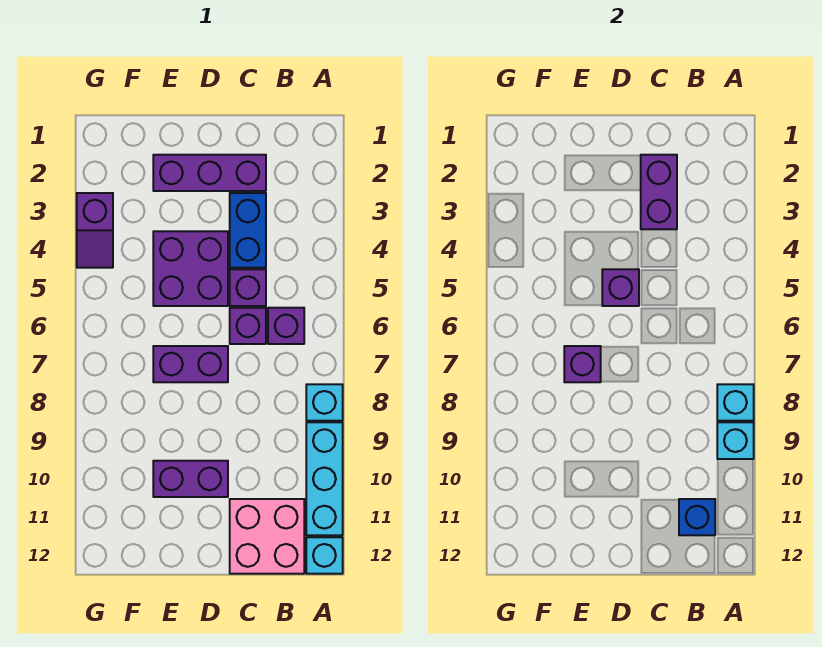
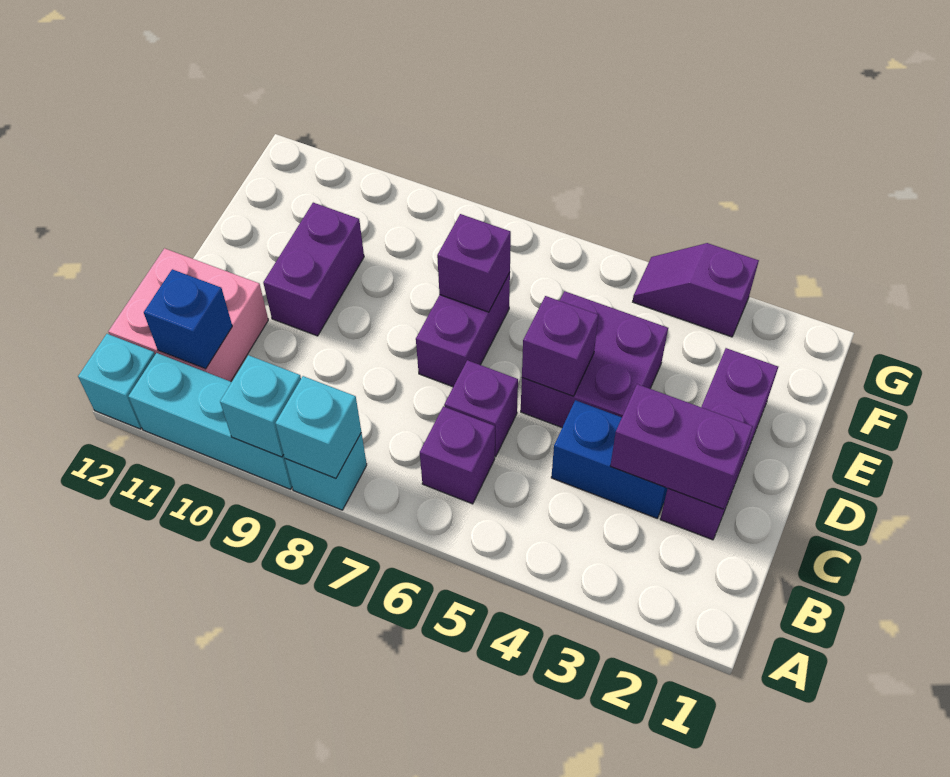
purple 1x1 brick [230,269,266,306] -> none

